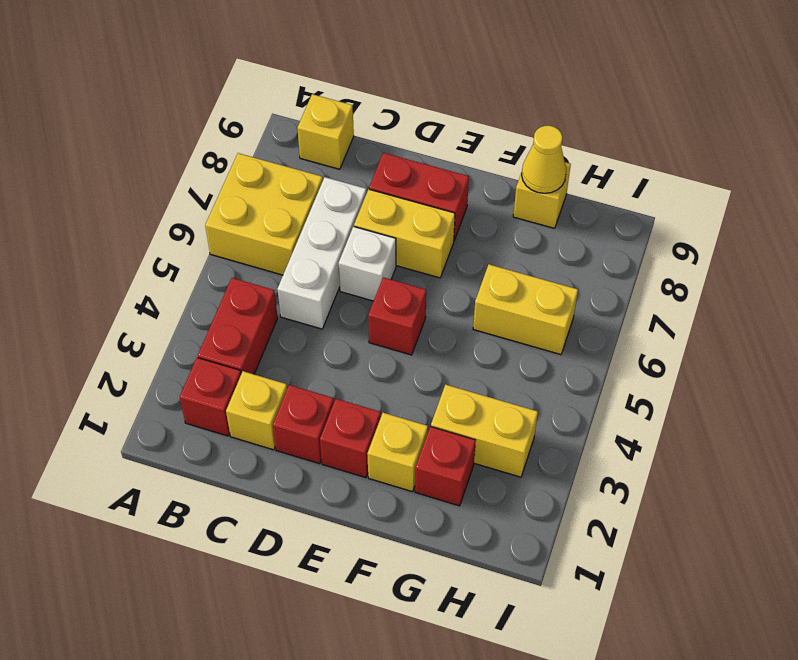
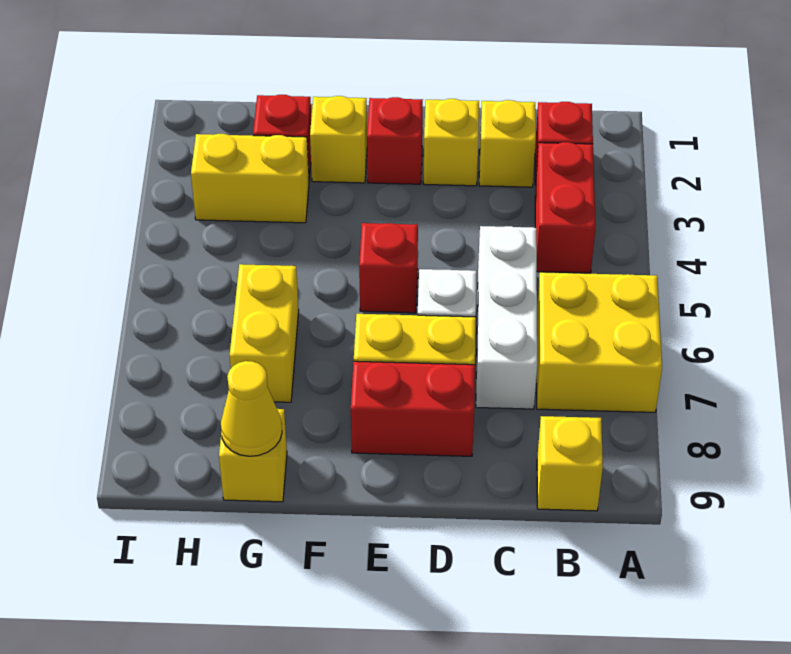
red 1x1 brick [273,385,334,464] -> yellow 1x1 brick [423,99,479,186]
yellow 1x2 brick [473,264,578,355] -> yellow 1x2 brick turned to [230,264,299,402]

